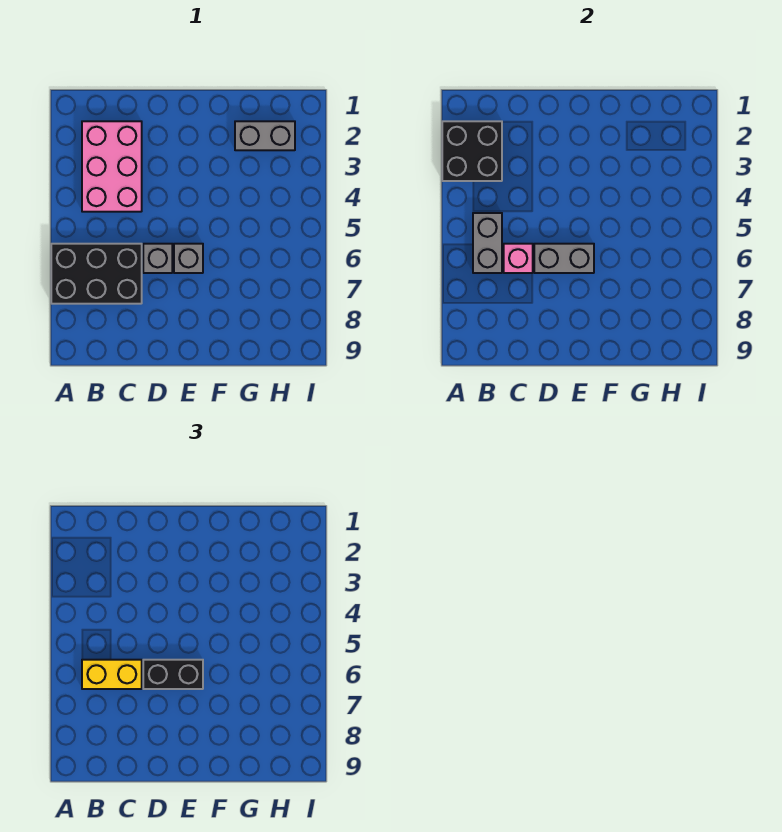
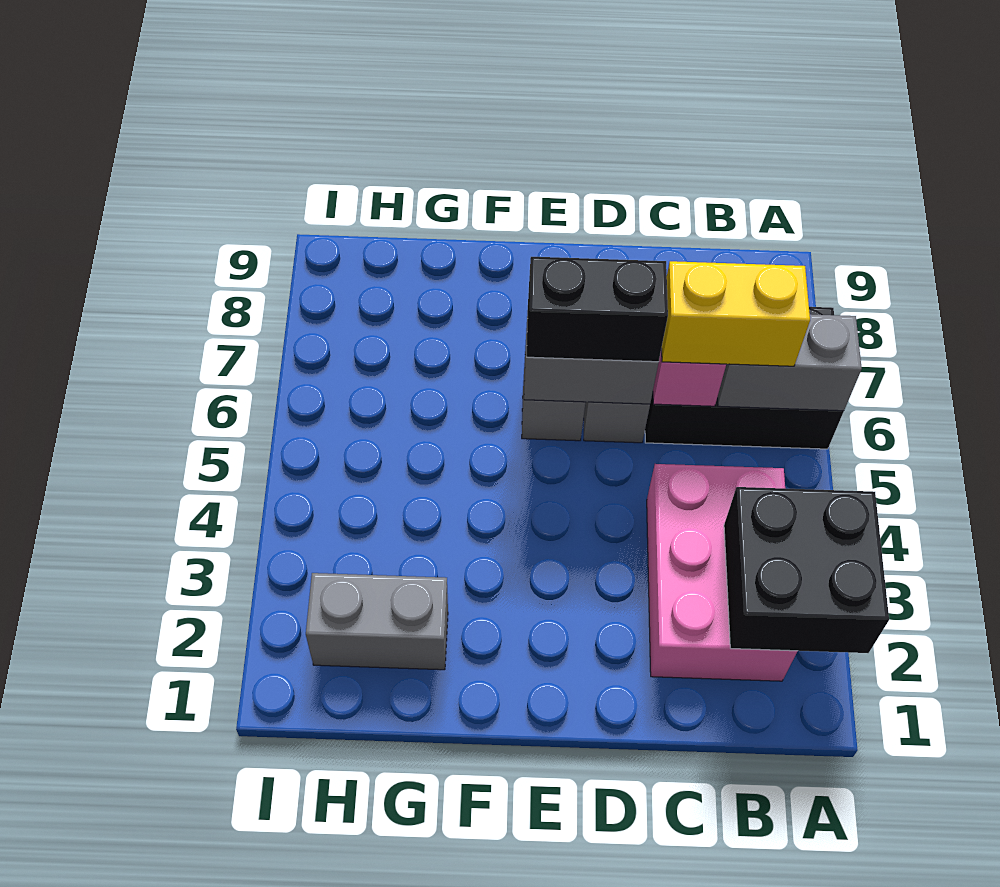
grey 1x2 brick [473,213,502,273] -> grey 1x2 brick turned to [717,314,862,411]

